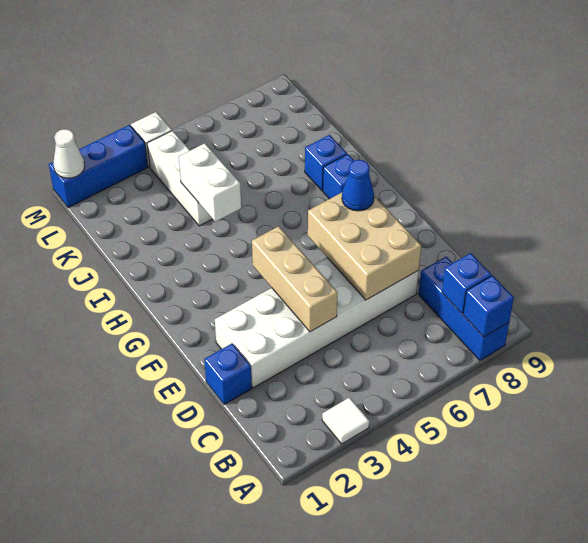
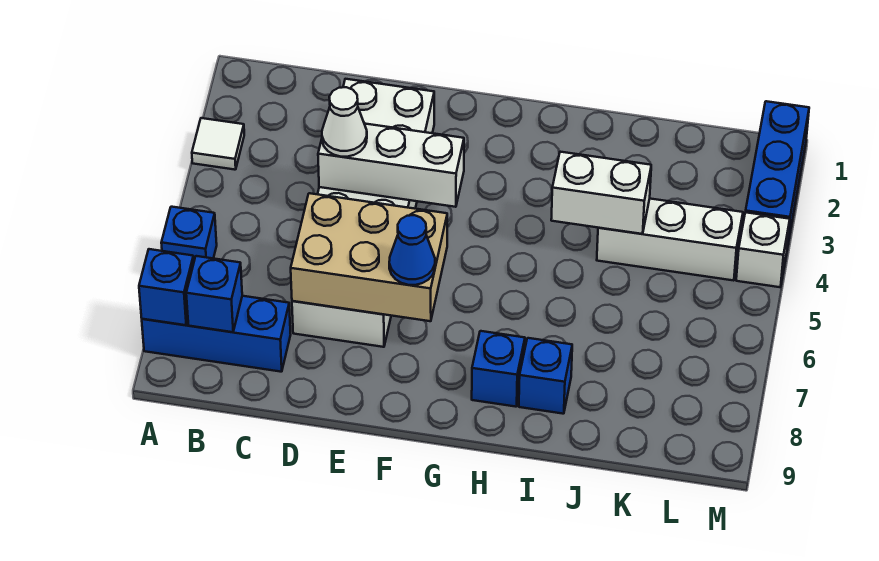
blue 1x1 brick [204,344,252,405] -> blue 1x1 brick moved to [161,207,217,260]
tan 1x3 brick [252,226,338,332] -> white 1x3 brick [318,124,464,207]
white 1x1 cone [53,129,85,178] -> white 1x1 cone moved to [322,87,367,157]

